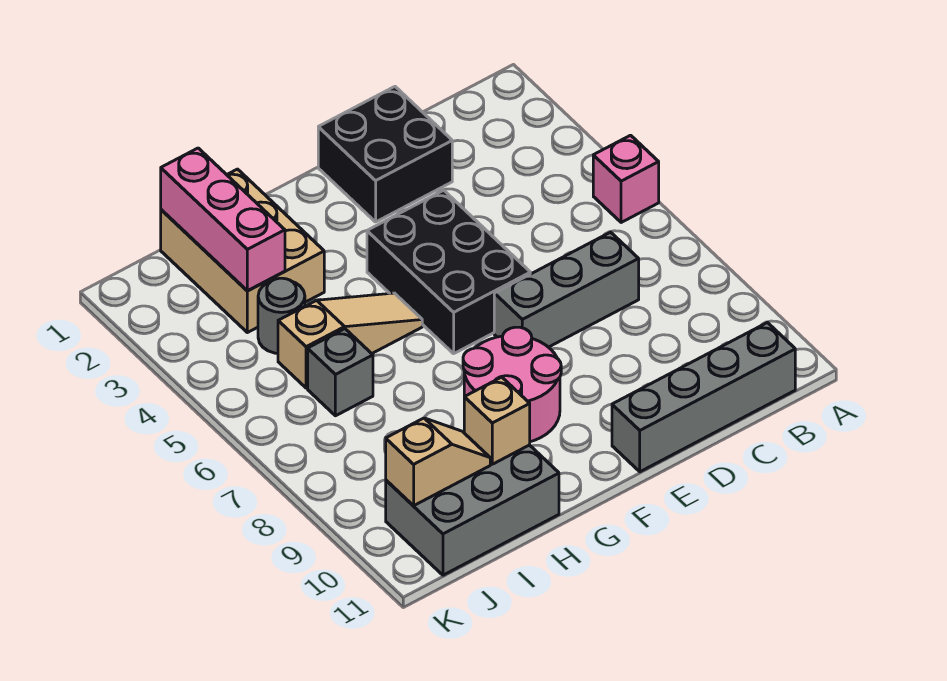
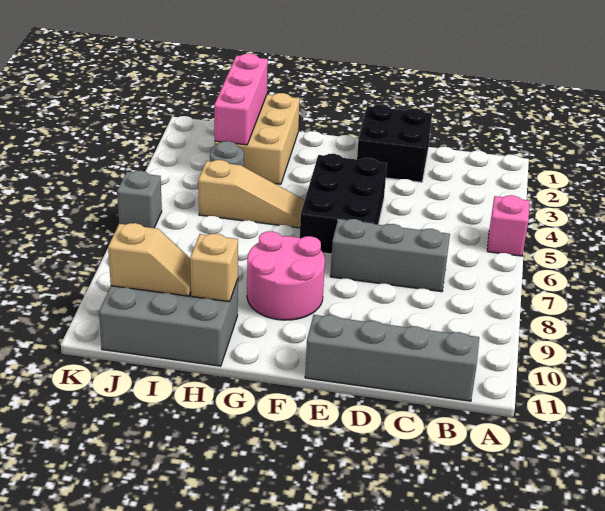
grey 1x1 brick [308,329,373,416] -> grey 1x1 brick moved to [117,171,162,228]

